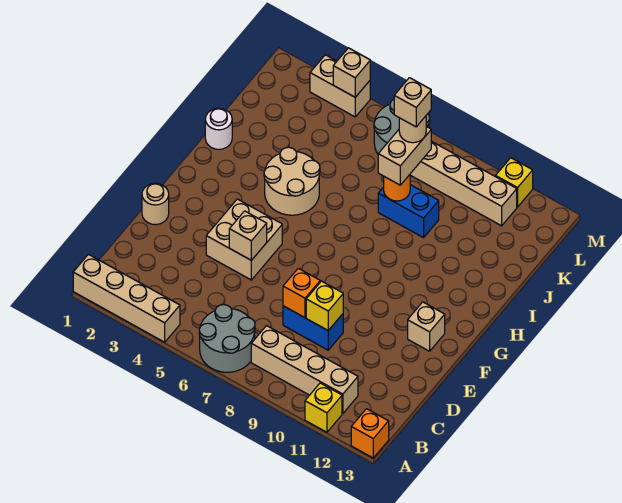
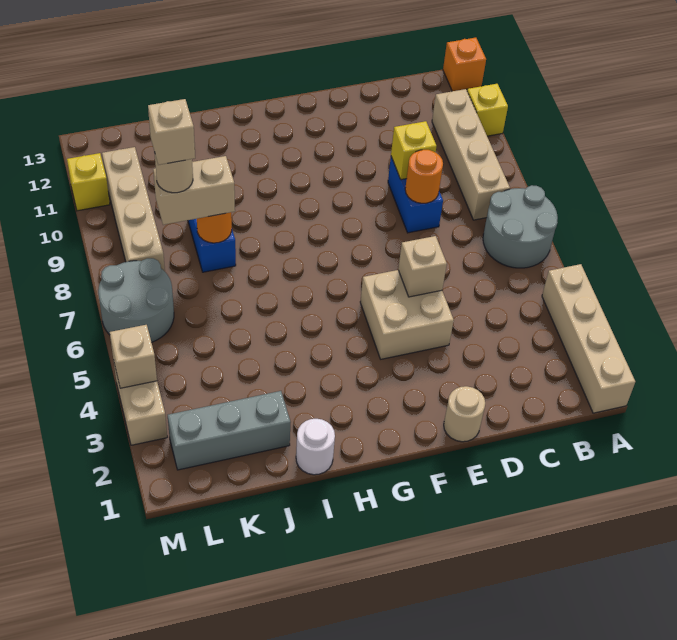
orange 1x1 brick [283,268,320,318] -> orange 1x1 round brick [405,150,443,203]
tan 1x1 brick [408,302,445,351] -> none
tan 2x2 round brick [264,147,320,215] -> none
none -> grey 1x3 brick [168,391,291,470]

